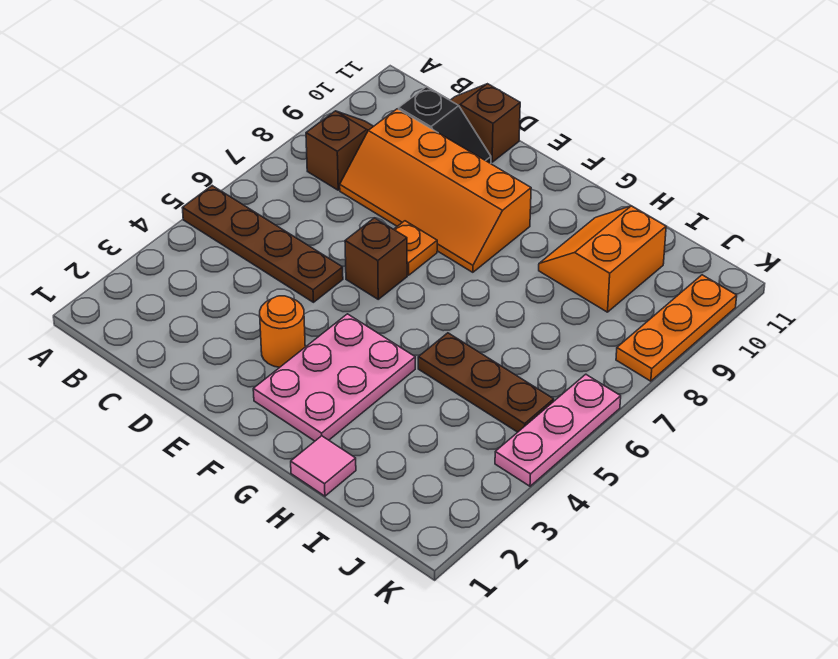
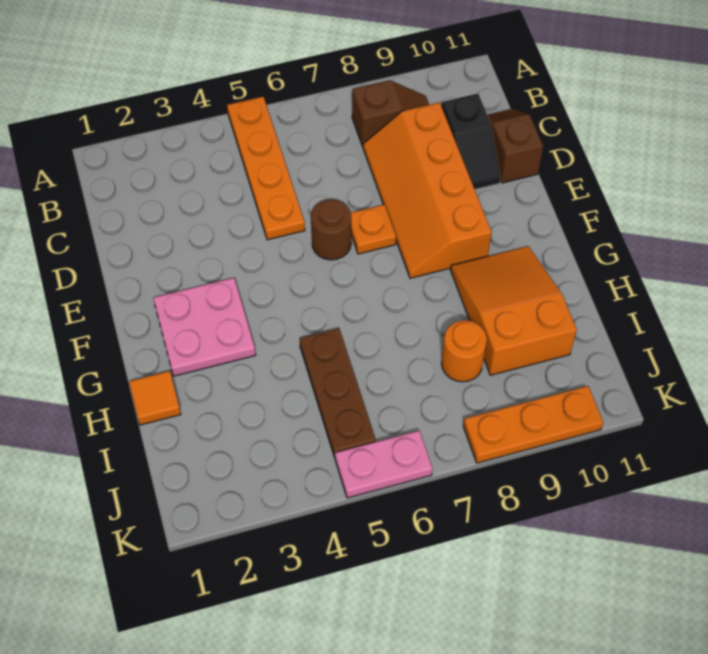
brown 1x4 plate [183,186,343,302] -> orange 1x4 plate [227,97,305,240]
orange 1x1 round brick [260,296,305,367] -> orange 1x1 round brick moved to [441,320,487,382]
brown 1x1 brick [345,218,407,299] -> brown 1x1 round brick [311,199,351,260]
pink 2x3 plate [253,314,415,441] -> pink 2x2 plate [153,278,256,376]
pink 1x1 tile [291,436,356,496] -> orange 1x1 tile [129,371,181,425]
orange 2x2 slope [539,206,666,312] -> orange 2x3 slope [450,246,577,375]
pink 1x3 plate [495,374,621,486] -> pink 1x2 plate [335,431,432,498]

